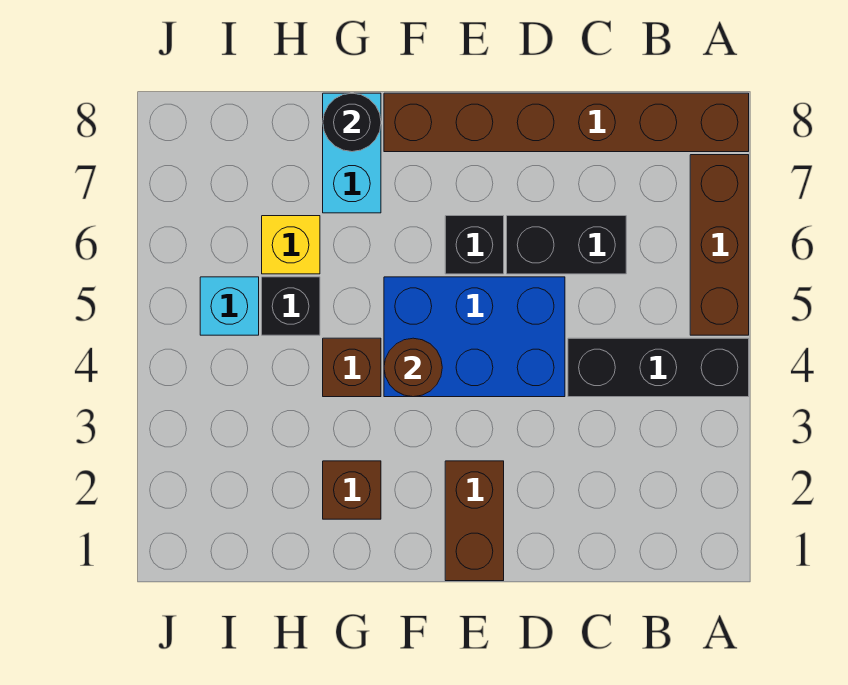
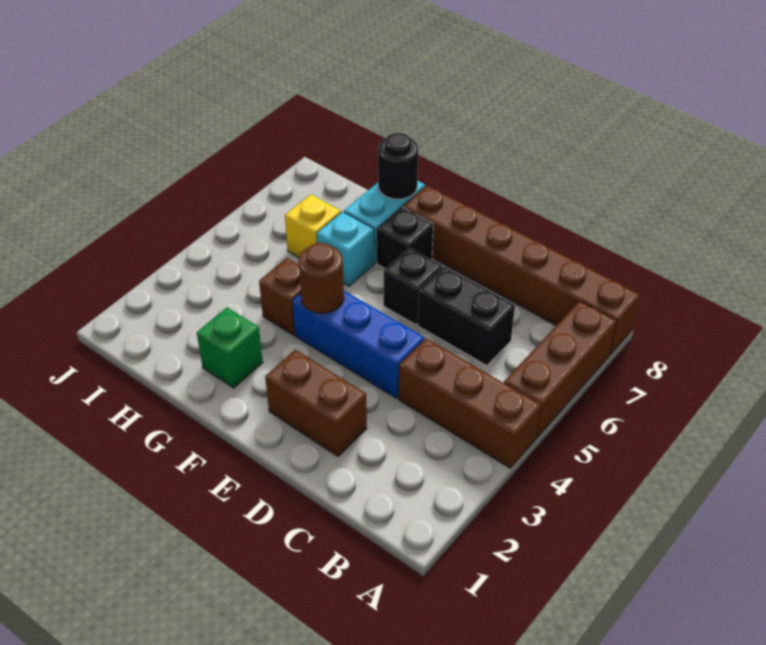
black 1x3 brick [568,338,749,397] -> brown 1x3 brick [399,338,541,468]
blue 2x3 brick [384,277,565,397] -> blue 1x3 brick [292,291,424,399]
brown 1x2 brick [445,461,504,581] -> brown 1x2 brick turned to [265,350,367,456]
brown 1x1 brick [323,461,381,519] -> green 1x1 brick [197,308,263,388]
black 1x1 brick [262,277,320,335] -> black 1x1 brick moved to [377,207,433,269]
cyan 1x1 brick [200,277,259,335] -> cyan 1x1 brick moved to [317,212,374,286]

